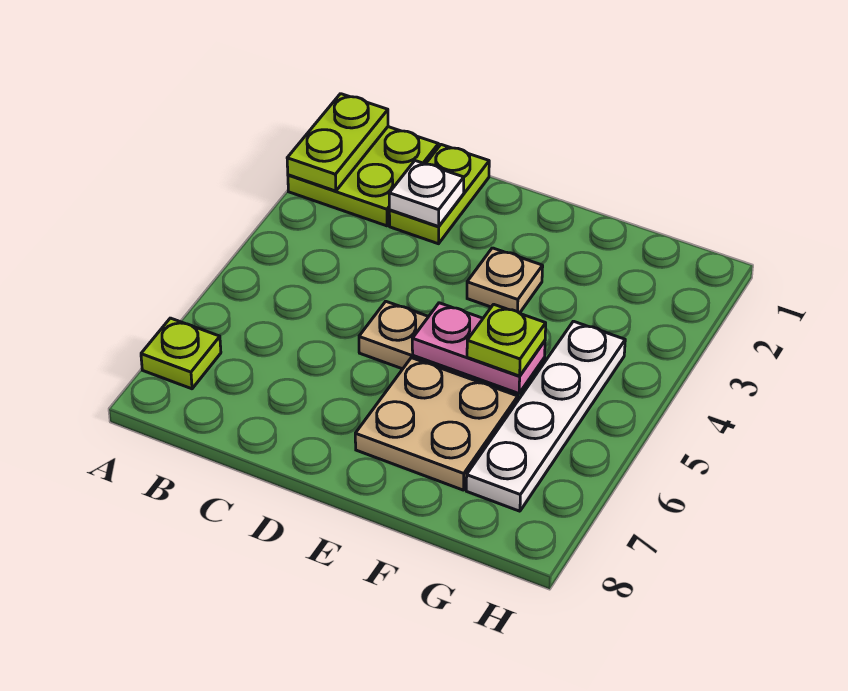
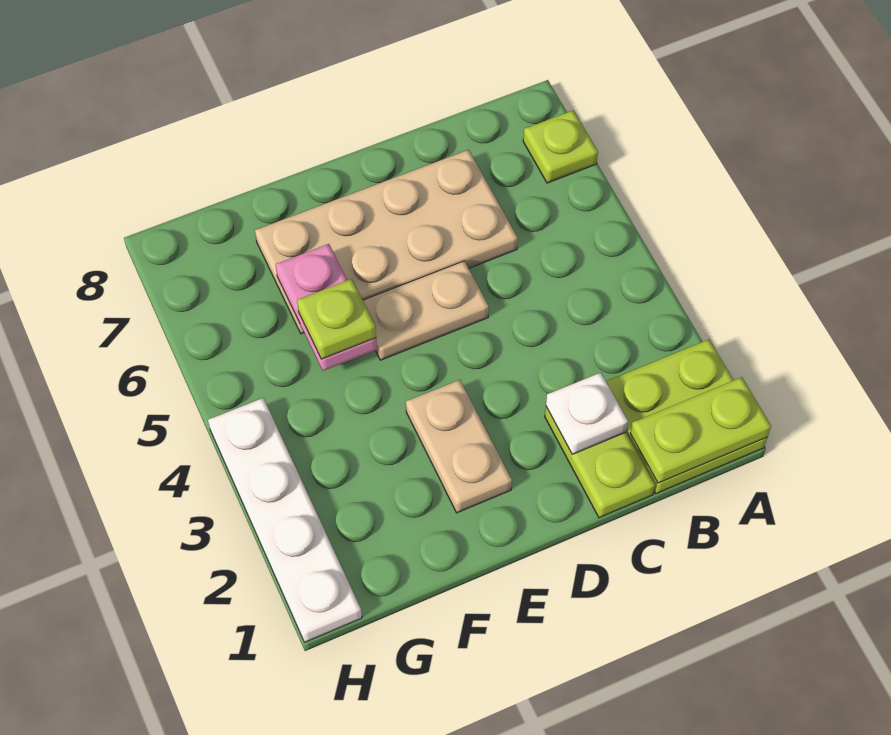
lime 1x2 plate [287,94,388,191] -> lime 1x2 plate turned to [630,377,771,483]
tan 1x1 plate [467,248,543,313] -> tan 1x2 plate [406,380,512,513]
pink 1x2 plate [412,303,545,393] -> pink 1x2 plate turned to [275,244,377,371]
tan 2x2 plate [355,358,518,490] -> tan 2x4 plate [255,150,518,334]
white 1x4 plate [466,321,625,511] -> white 1x4 plate moved to [208,398,362,642]

